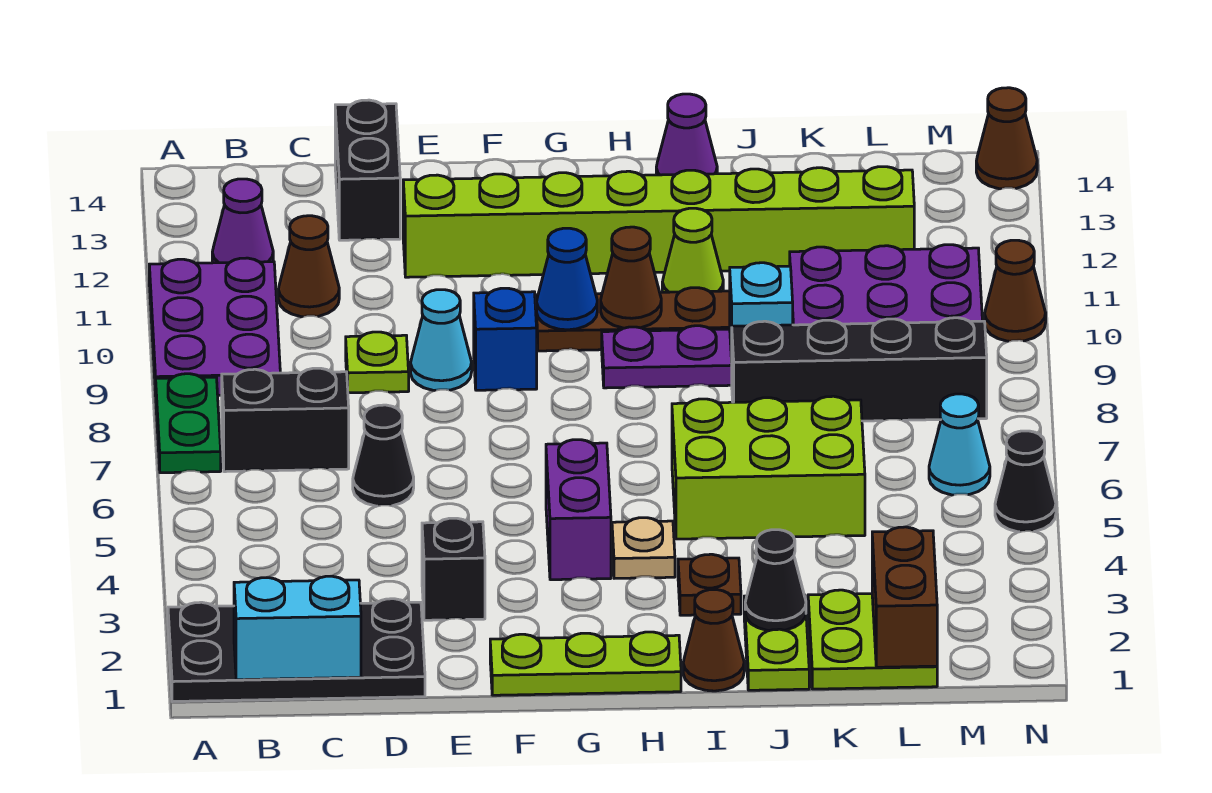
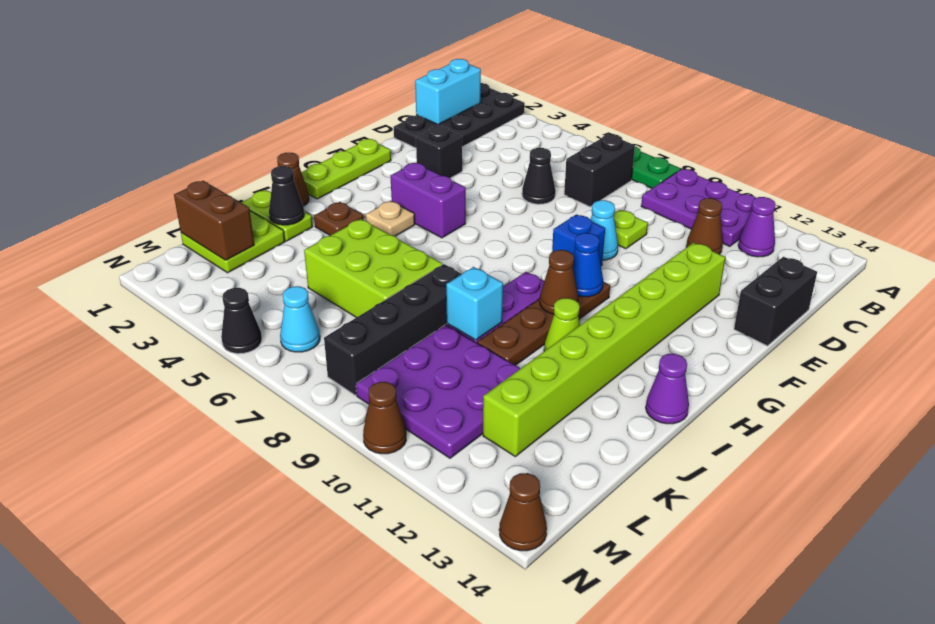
black 1x2 brick [335,100,400,240] -> black 1x2 brick turned to [734,257,817,346]
lime 2x3 brick [672,396,865,539] -> lime 2x3 brick turned to [304,219,442,318]

